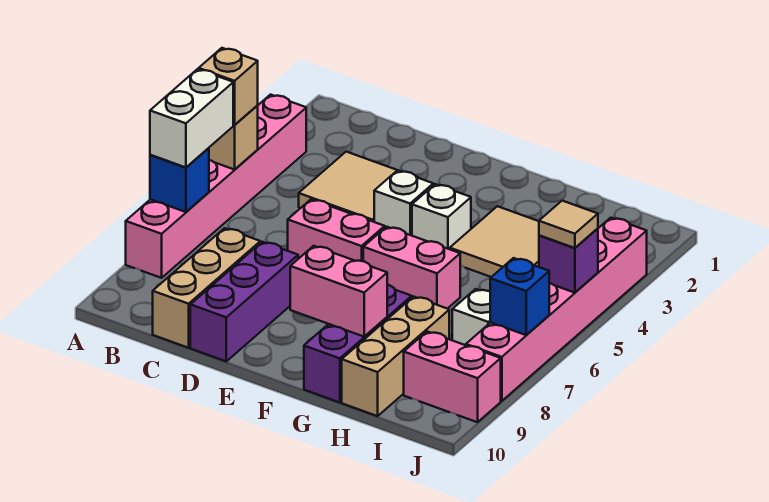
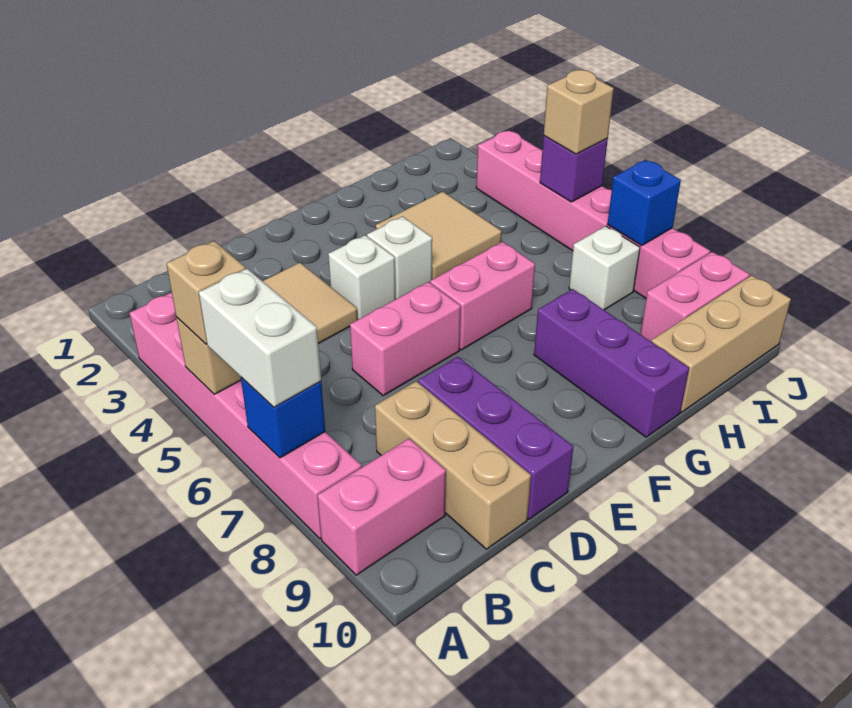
pink 1x2 brick [290,246,387,337] -> pink 1x2 brick moved to [317,438,446,575]
tan 1x3 brick [342,297,449,416] -> tan 1x3 brick turned to [651,275,791,412]
tan 1x1 tile [539,201,598,248] -> tan 1x1 brick [544,70,614,154]

